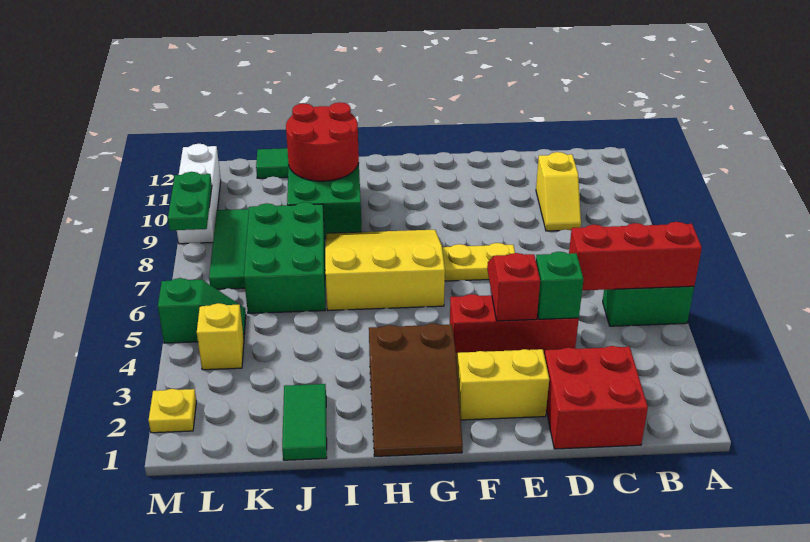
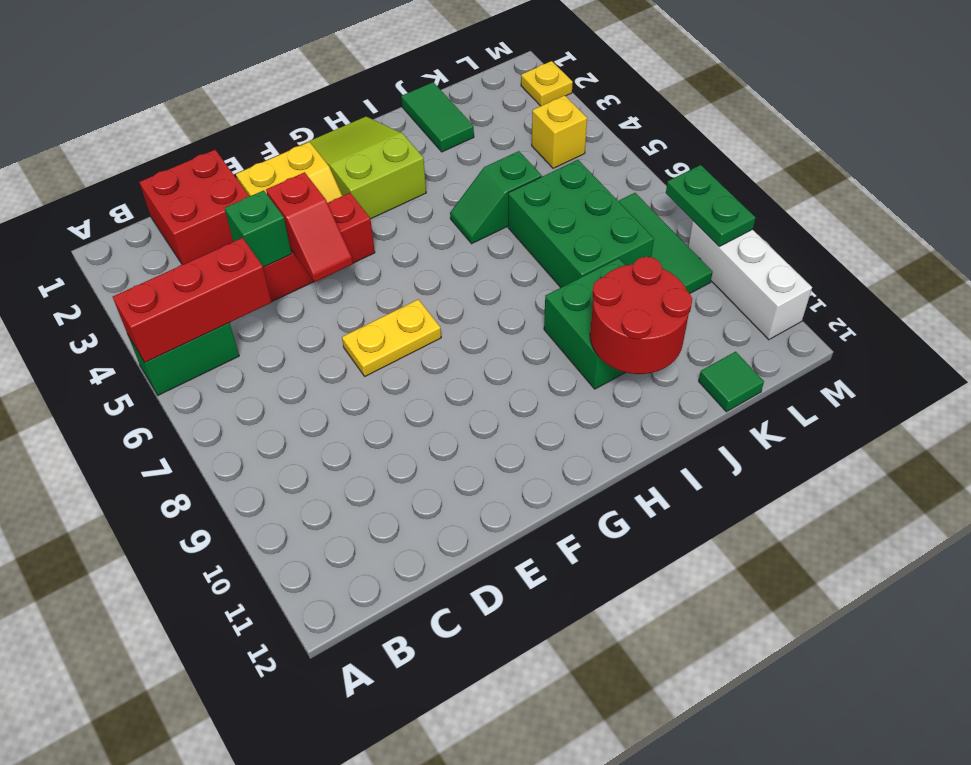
yellow 1x2 slope [536,152,581,231] -> none
brown 2x3 slope [369,323,463,456] -> lime 2x3 slope [299,117,426,219]
yellow 3x3 slope [325,230,445,310] -> none
green 1x2 slope [158,278,246,343] -> green 1x2 slope moved to [450,151,542,244]

